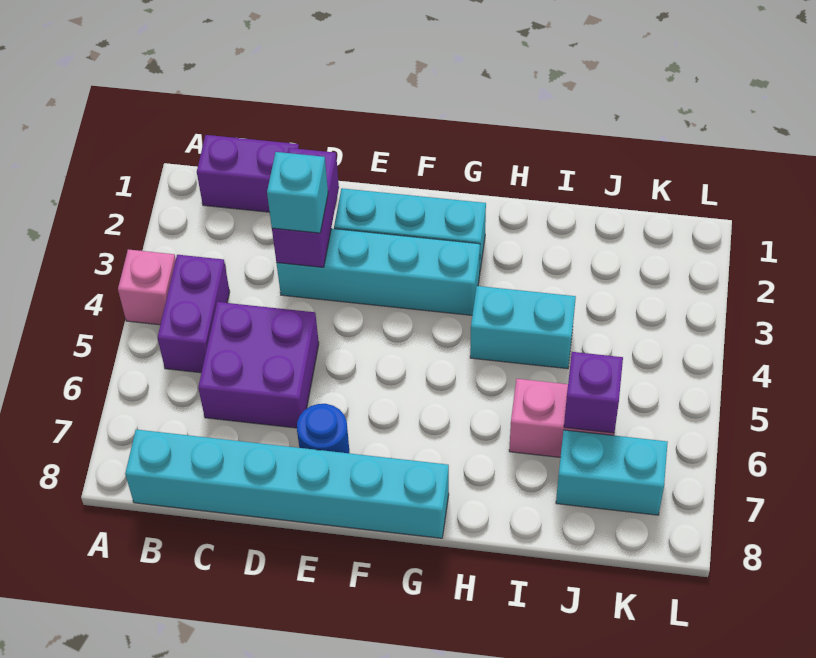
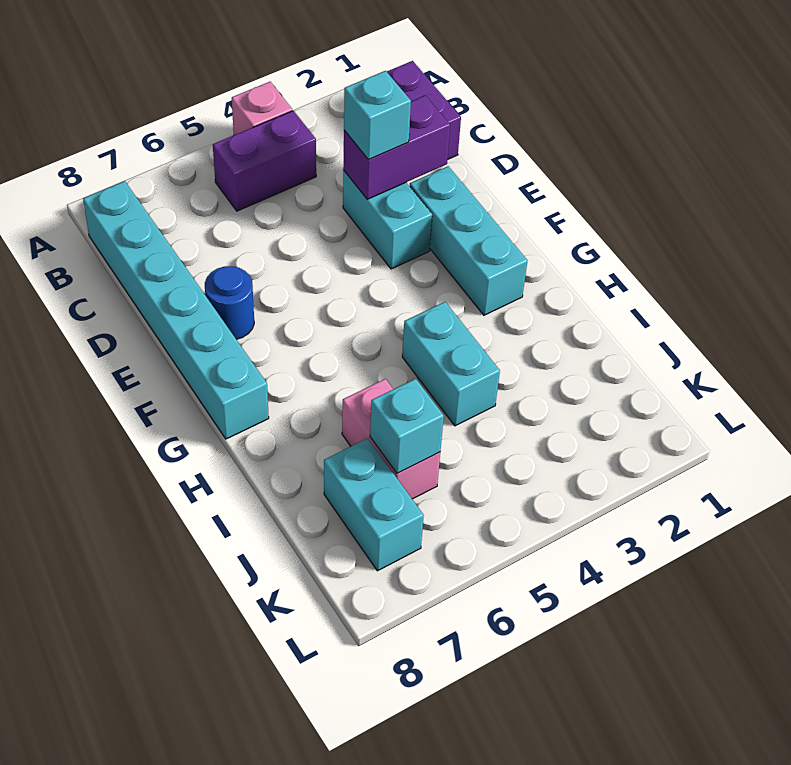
purple 2x2 brick [198,302,319,428] -> none
cyan 1x4 brick [277,228,480,315] -> cyan 1x2 brick [343,170,432,269]
purple 1x1 brick [564,352,623,433] -> cyan 1x1 brick [370,379,444,473]

